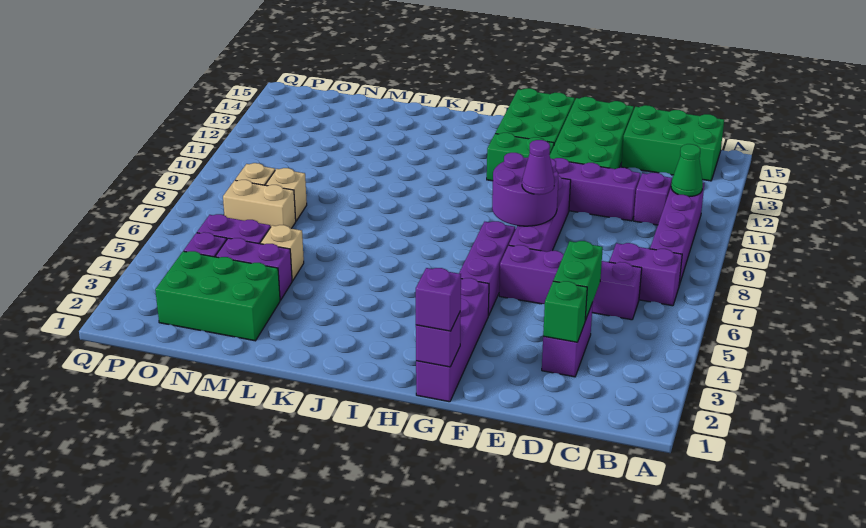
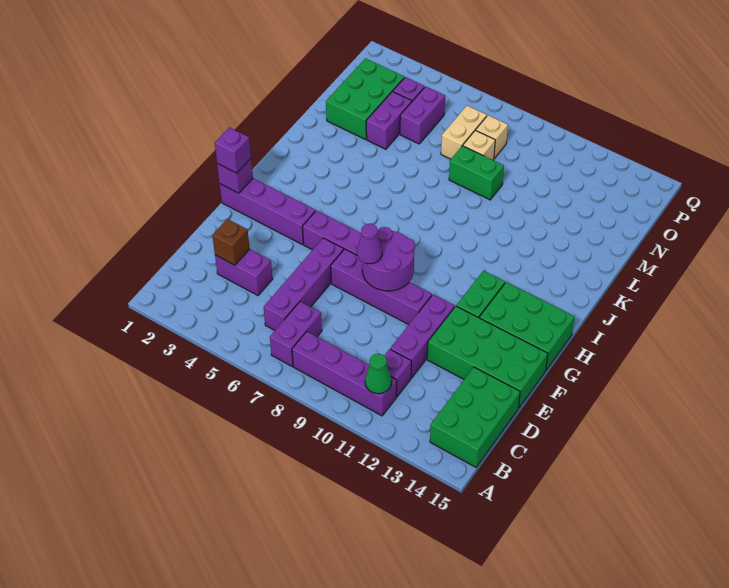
green 1x1 brick [543,281,587,342] -> brown 1x1 brick [212,219,250,265]
green 1x2 brick [553,241,603,321] -> green 1x2 brick moved to [449,146,504,200]
tan 1x1 brick [260,225,304,281] -> none

